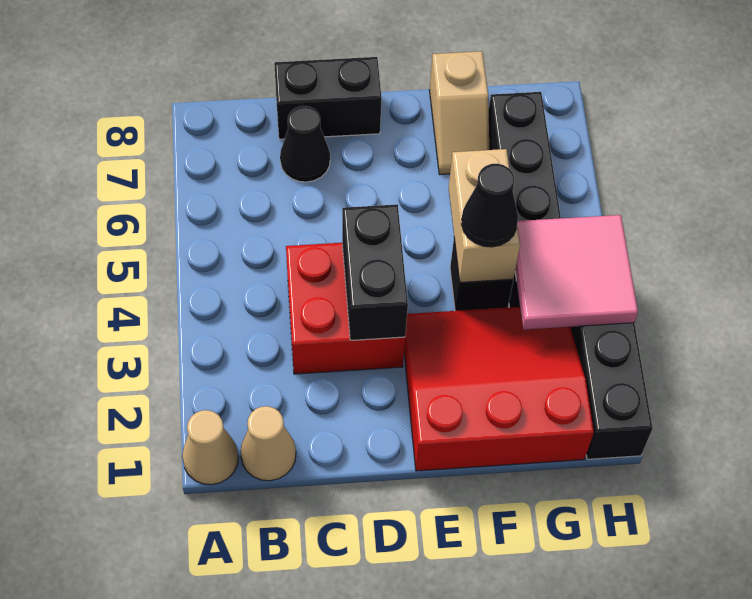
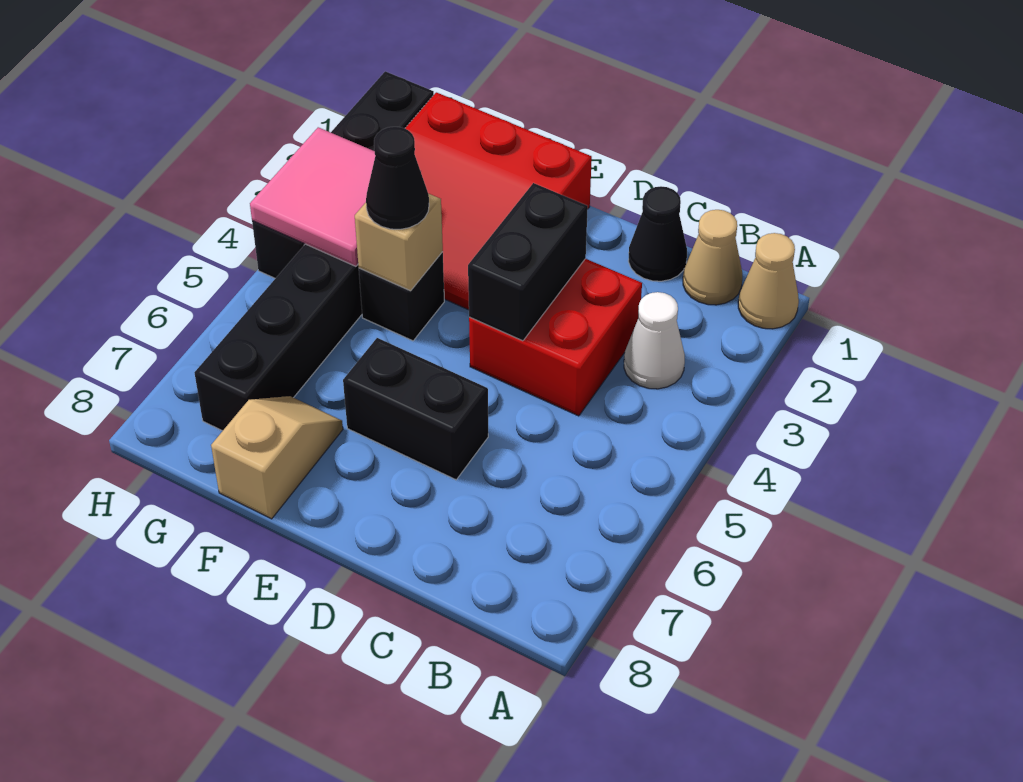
none -> white 1x1 cone [624,292,685,389]
black 1x1 cone [280,106,330,182] -> black 1x1 cone moved to [628,186,687,281]
black 1x2 brick [274,57,382,139] -> black 1x2 brick moved to [343,338,488,480]
tan 1x2 brick [449,149,520,282] -> tan 1x1 brick [355,194,443,291]

